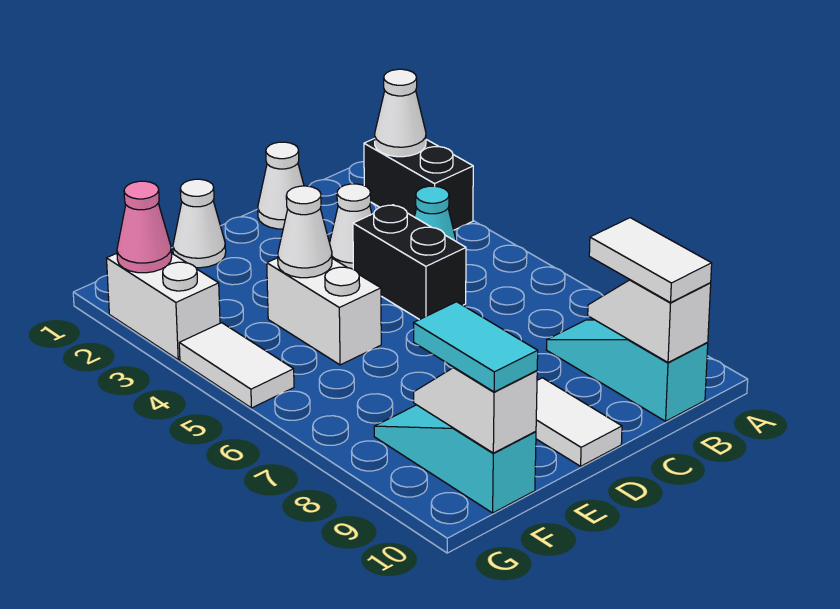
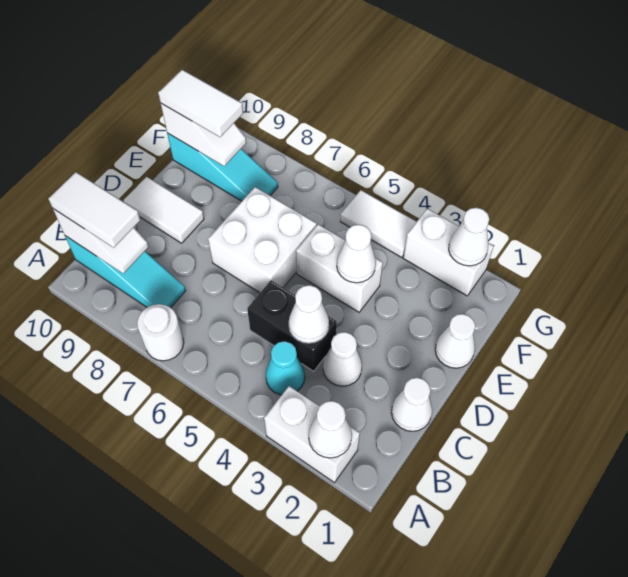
black 1x2 brick [364,138,473,230] -> white 1x2 brick [264,386,360,483]
none -> white 1x1 round brick [137,304,184,361]
none -> white 1x1 cone [289,285,329,343]
none -> white 2x2 brick [208,187,317,293]
cyan 1x2 tile [413,302,538,392] -> white 1x2 tile [158,70,243,137]
pink 1x1 cone [117,181,172,273] -> white 1x1 cone [449,208,489,266]

